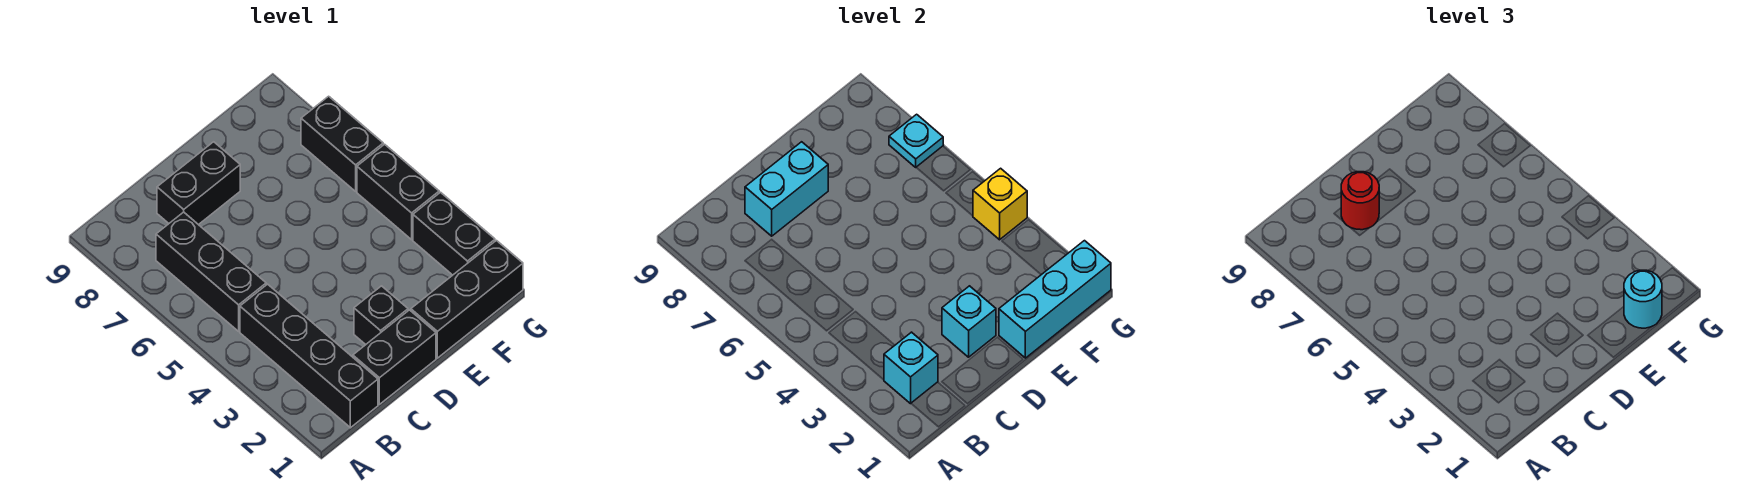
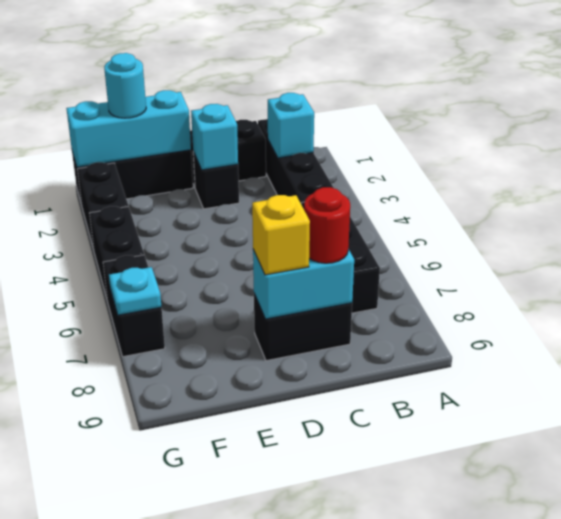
yellow 1x1 brick [973,168,1027,240] -> yellow 1x1 brick moved to [252,195,310,275]

